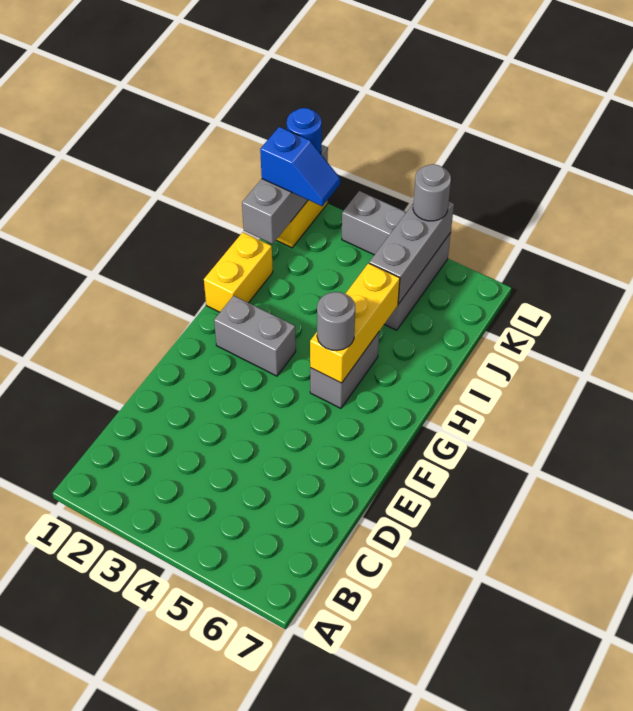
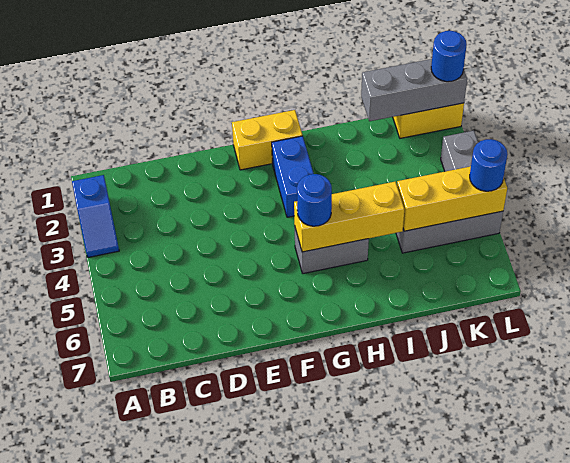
grey 1x2 brick [214,296,296,376] -> blue 1x2 brick [272,136,314,217]
grey 1x1 round brick [317,292,355,351] -> blue 1x1 round brick [297,174,332,226]
yellow 1x2 brick [204,232,273,312] -> yellow 1x2 brick moved to [232,110,302,170]
grey 1x3 brick [369,202,454,304] -> yellow 1x3 brick [397,166,507,231]
blue 1x2 slope [260,127,340,206] -> blue 1x2 slope moved to [72,175,119,257]
grey 1x1 round brick [413,164,451,221] -> blue 1x1 round brick [470,139,508,191]

